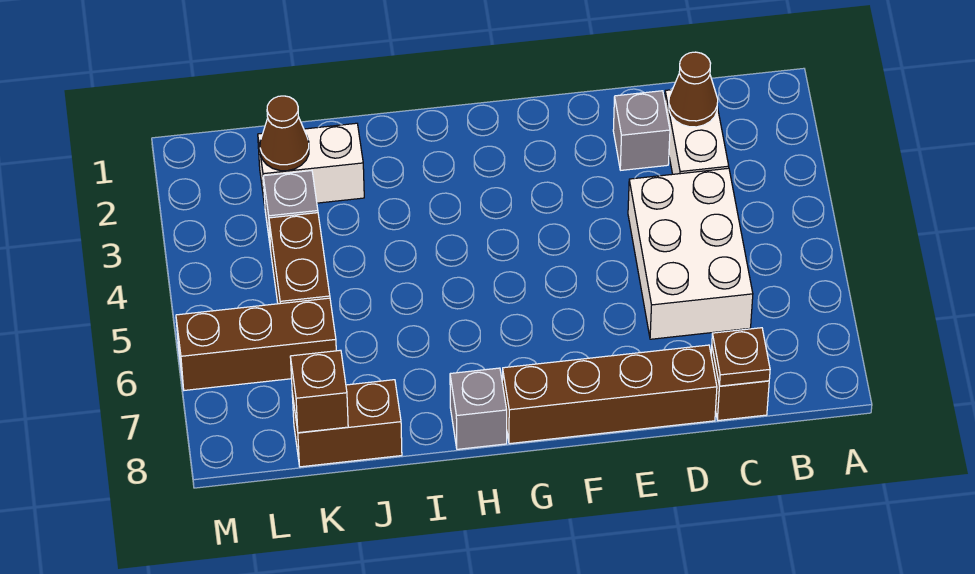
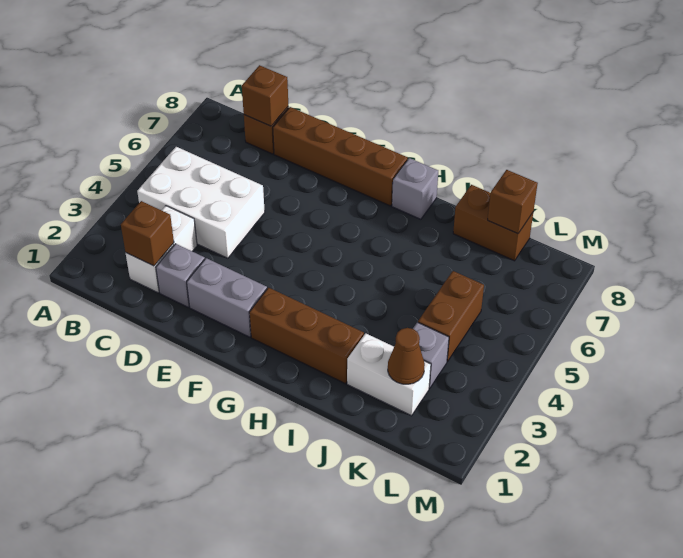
brown 1x1 cone [669,52,718,127] -> brown 1x1 brick [121,201,174,266]
white 2x3 brick [628,168,753,339] -> white 2x3 brick turned to [137,147,265,258]
brown 1x1 plate [712,328,770,386] -> brown 1x1 brick [242,65,288,126]
none -> grey 1x2 brick [187,258,267,337]
brown 1x3 brick [176,298,336,390] -> brown 1x3 brick moved to [249,288,364,384]

